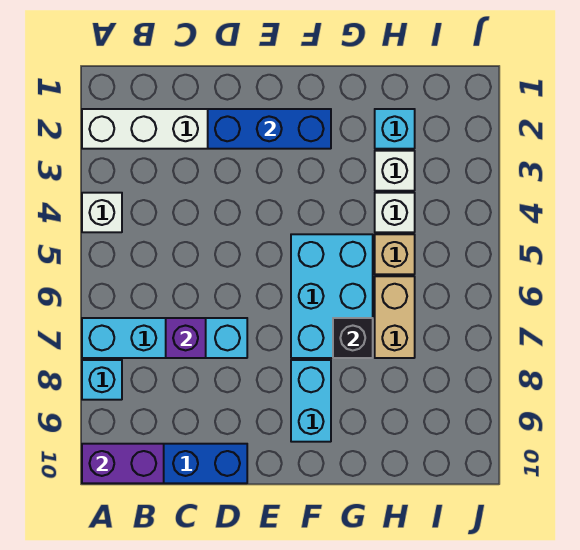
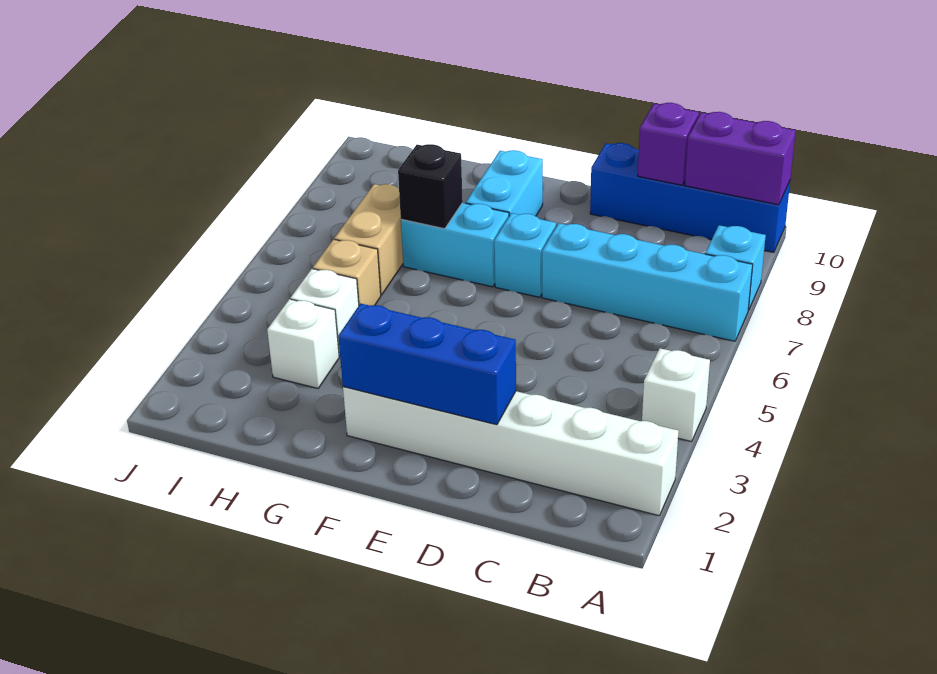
purple 1x1 brick [166,318,206,358] -> purple 1x1 brick moved to [638,103,699,185]
cyan 2x3 brick [291,234,373,358] -> cyan 1x2 brick [401,203,509,287]
cyan 1x1 brick [375,109,415,149] -> cyan 1x1 brick moved to [494,213,556,297]

